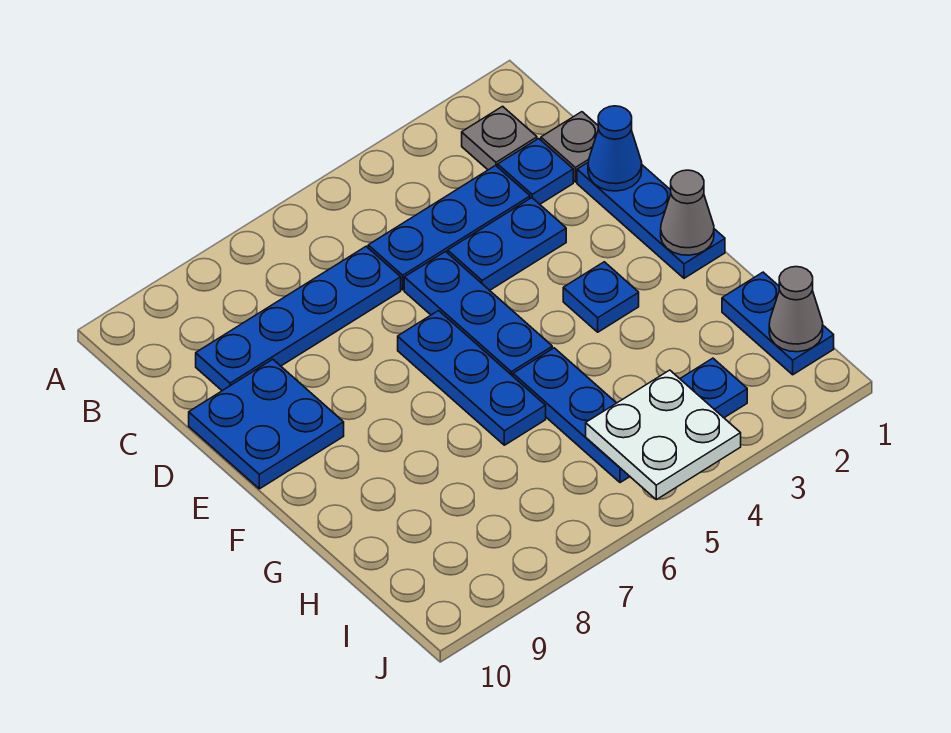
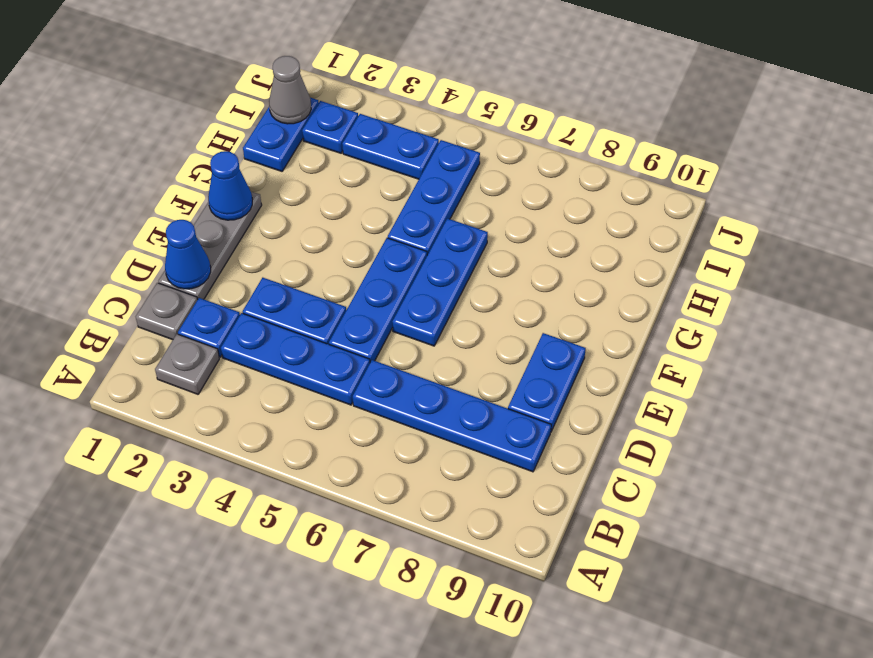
blue 1x3 plate [577,163,725,278] -> grey 1x3 plate [158,192,262,300]
blue 2x2 plate [189,359,344,489] -> blue 1x2 plate [508,333,586,431]
grey 1x1 cone [661,170,714,255] -> blue 1x1 cone [208,151,252,220]
blue 1x1 plate [563,262,639,332] -> blue 1x1 plate moved to [302,101,358,153]
white 2x2 plate [586,370,741,500] -> none

